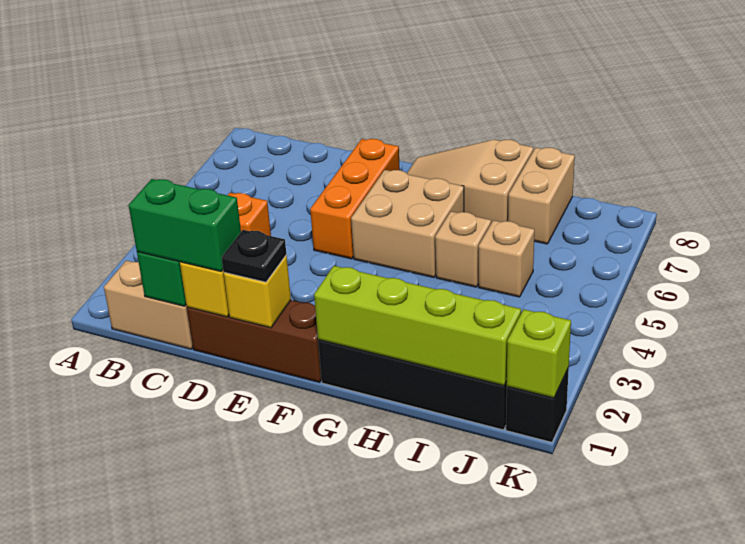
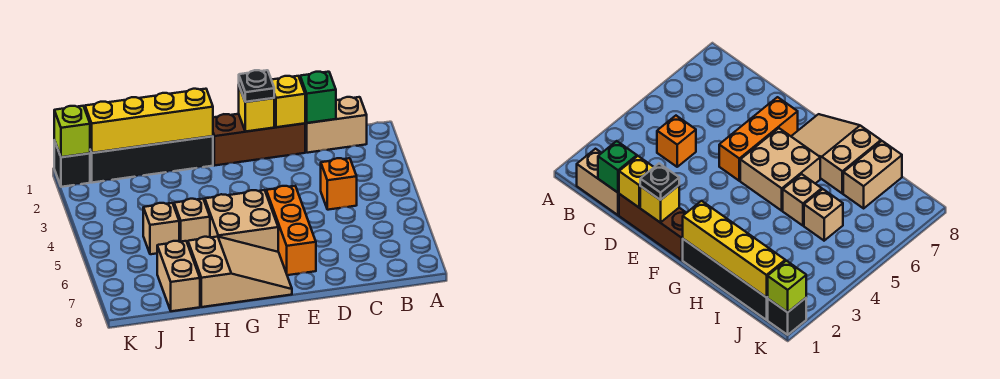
green 1x2 brick [129,179,241,271] -> none
lime 1x4 brick [314,266,521,386] -> yellow 1x4 brick [85,89,213,153]

